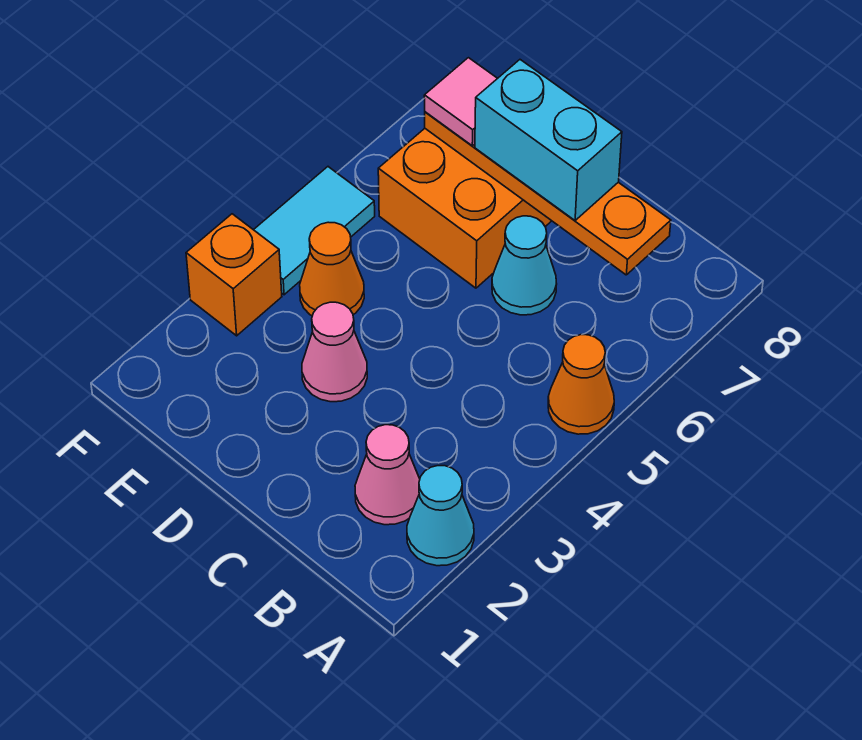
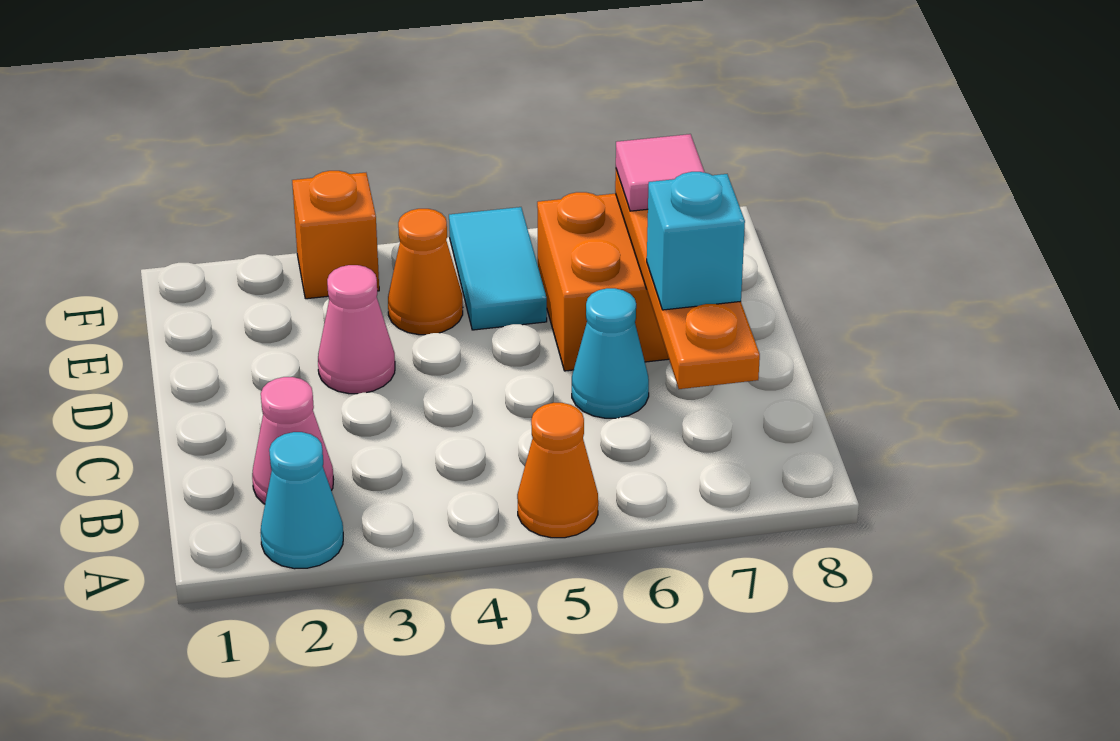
cyan 1x2 brick [475,60,622,221] -> cyan 1x1 brick [647,172,745,310]
cyan 1x2 tile [254,167,375,295] -> cyan 1x2 tile turned to [449,207,547,330]

